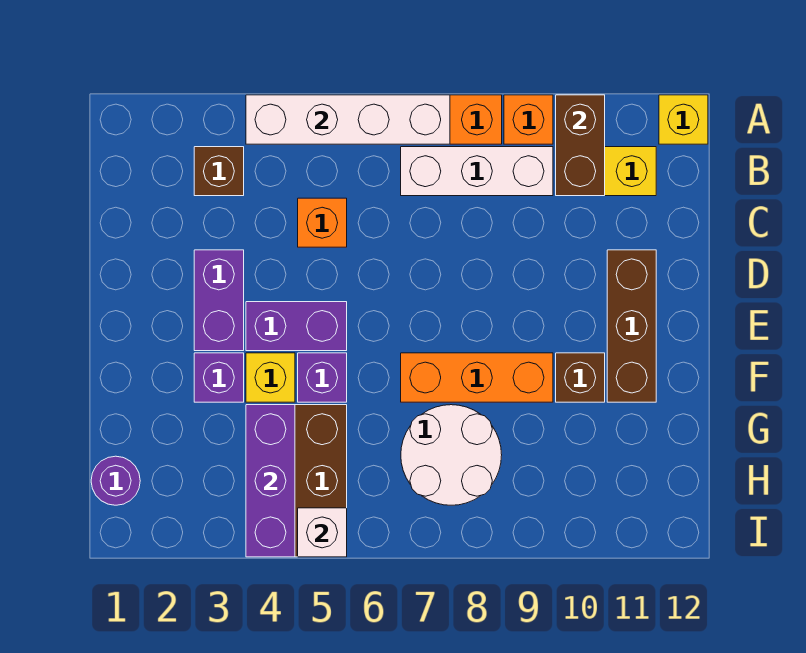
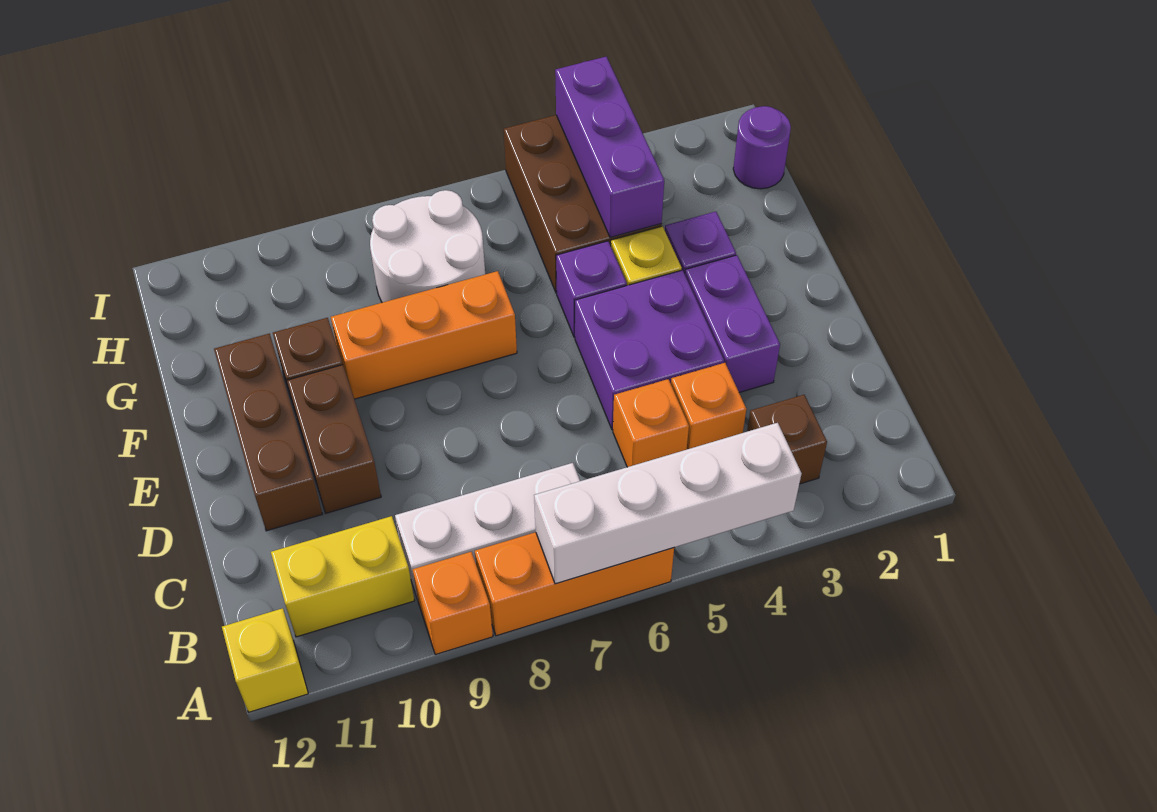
brown 1x2 brick [556,95,605,196] -> brown 1x2 brick moved to [287,365,381,513]
none -> orange 1x1 brick [671,363,746,449]
purple 1x2 brick [246,302,347,351] -> purple 2x2 brick [575,270,724,430]
white 1x1 brick [298,508,347,557] -> none

